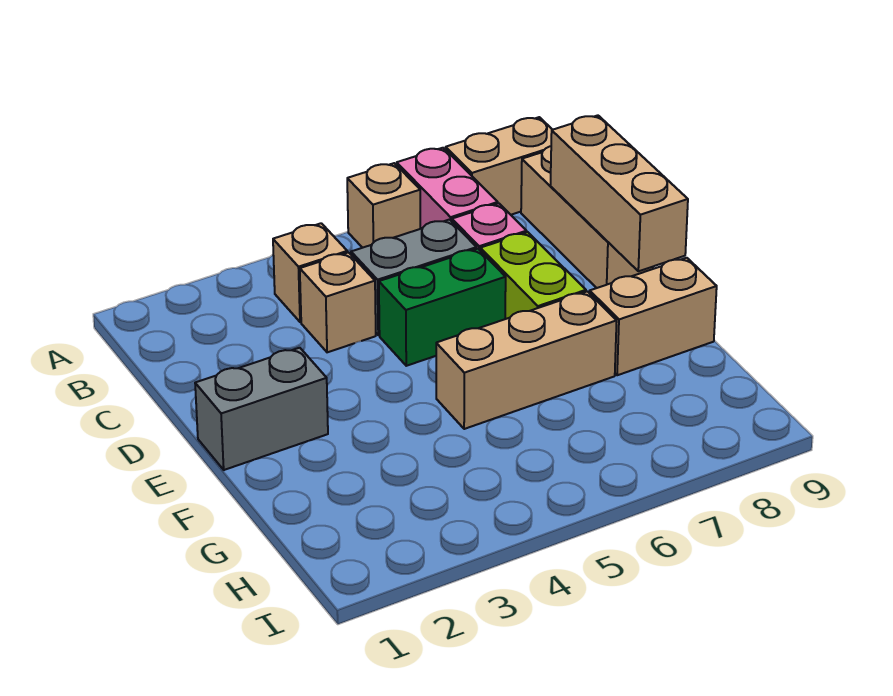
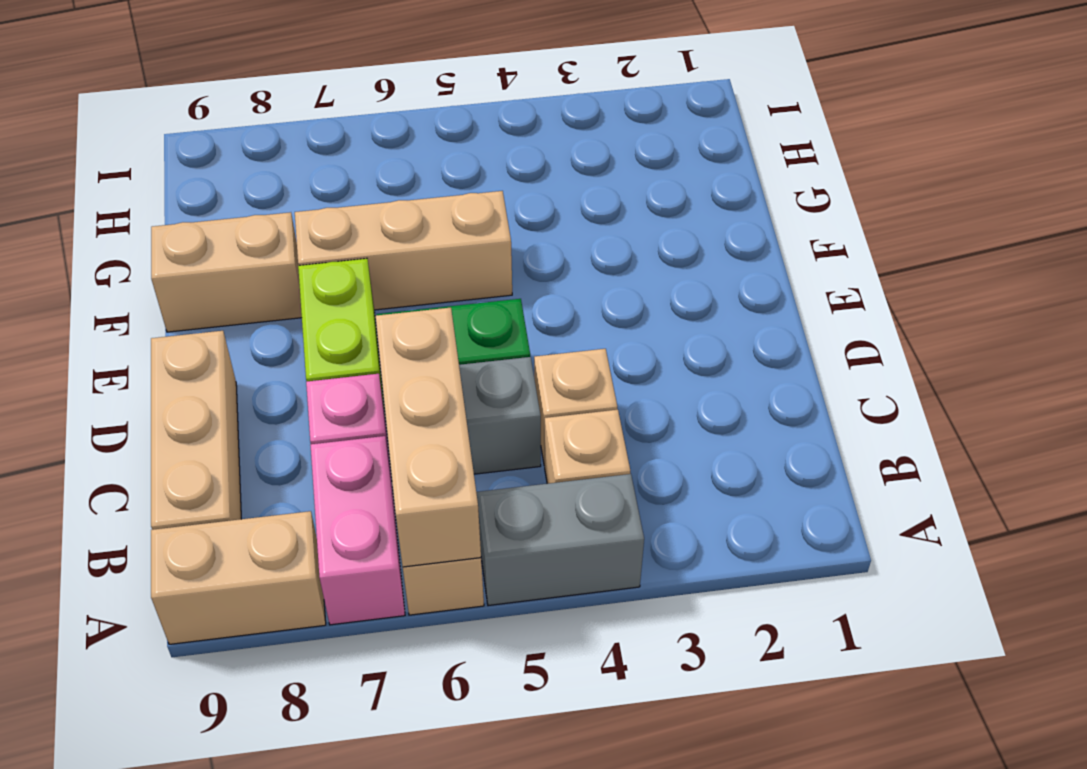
tan 1x3 brick [550,115,688,271] -> tan 1x3 brick moved to [375,308,481,567]
grey 1x2 brick [195,348,328,470] -> grey 1x2 brick moved to [476,474,644,606]

